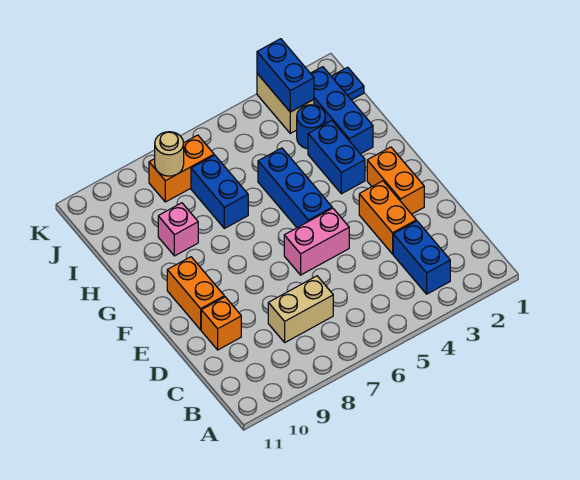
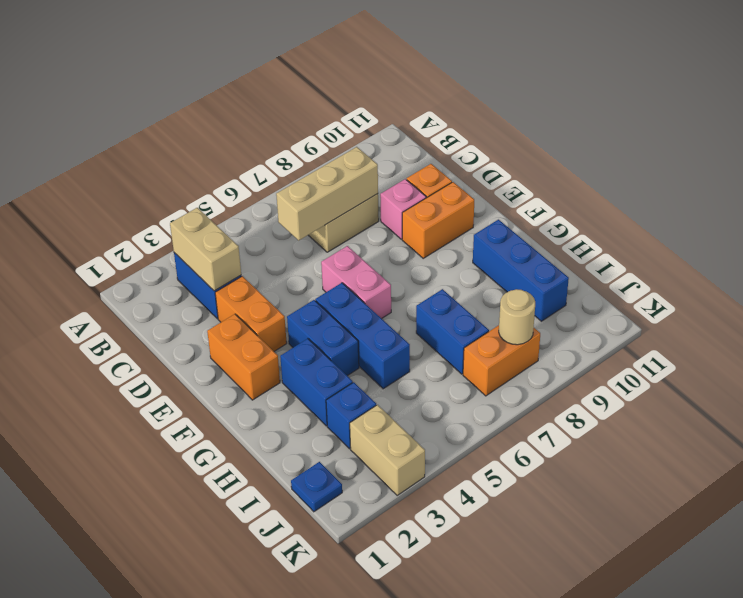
none -> tan 1x2 brick [170,208,241,291]
none -> tan 1x3 brick [276,147,378,241]
pink 1x2 brick [284,208,349,275] -> pink 1x2 brick turned to [321,246,391,319]
orange 1x2 brick [167,257,224,330] -> orange 1x2 brick turned to [402,182,474,258]
blue 1x3 brick [310,67,373,154] -> blue 1x3 brick moved to [473,220,569,321]
pink 1x1 brick [158,203,198,256] -> pink 1x1 brick moved to [380,179,426,239]
blue 1x1 round brick [297,105,325,149] -> blue 1x1 brick [326,382,376,449]
blue 1x2 brick [257,39,314,112] -> blue 1x2 brick moved to [287,300,359,376]

